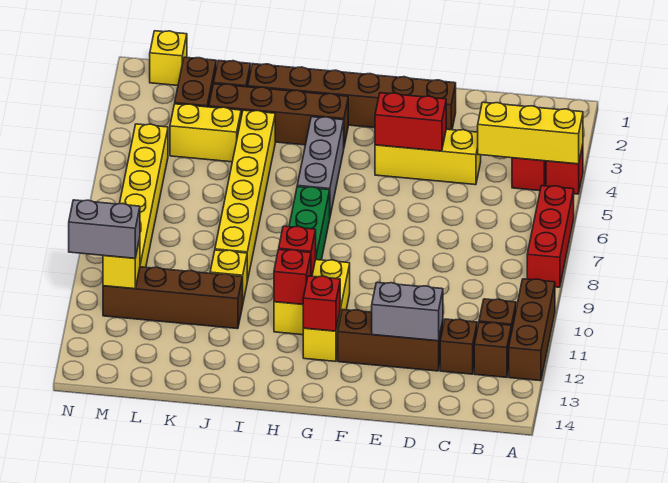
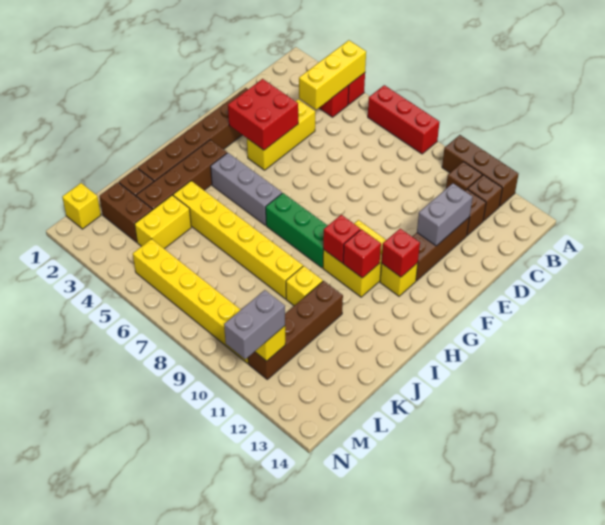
red 1x2 brick [375,93,446,151] -> red 2x2 brick [228,79,298,150]

